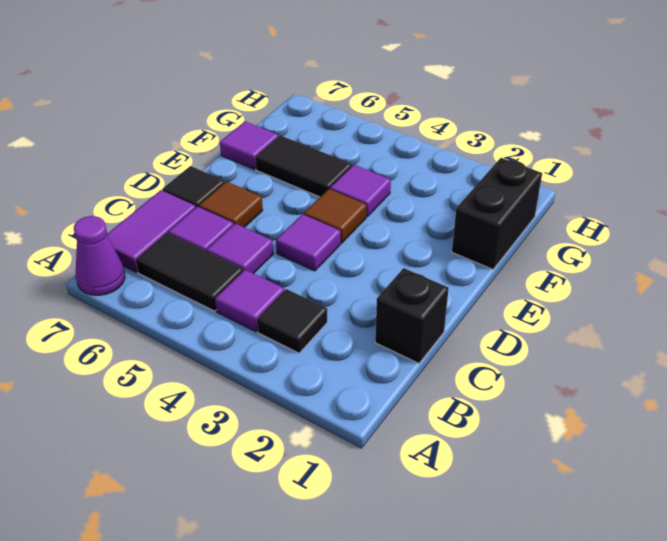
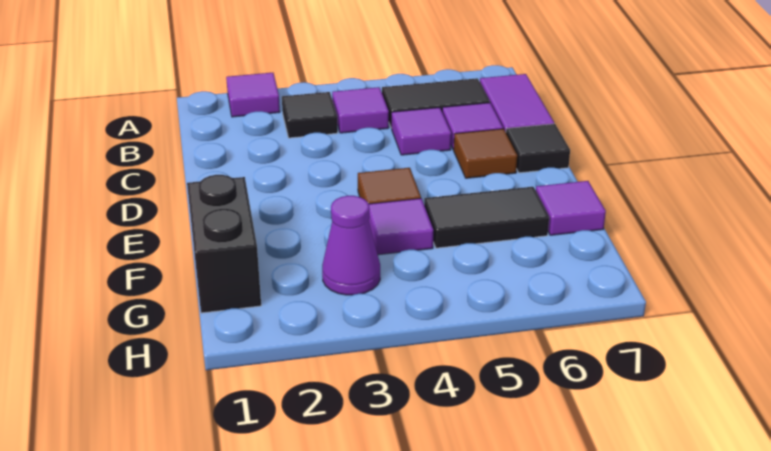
purple 1x1 cone [74,216,125,295] -> purple 1x1 cone moved to [322,196,380,295]
black 1x1 brick [375,268,449,363] -> none
purple 1x1 tile [276,214,341,271] -> purple 1x1 tile moved to [226,73,280,117]

